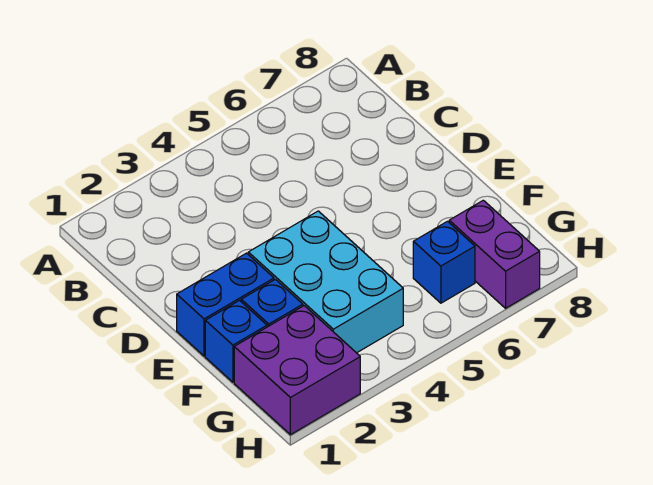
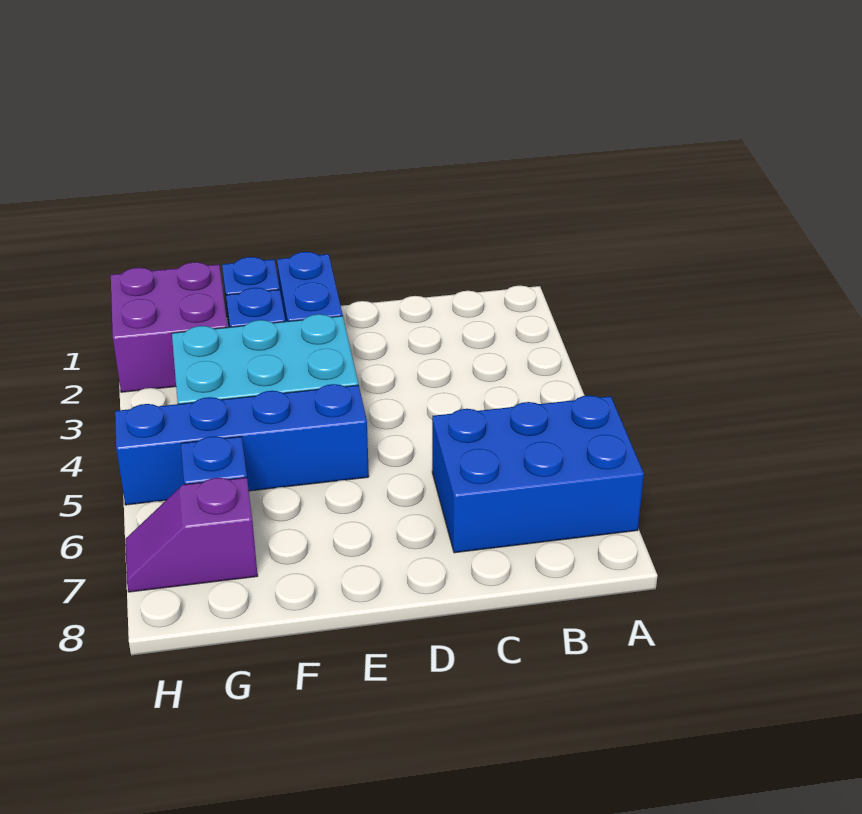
none -> blue 2x3 brick [432,395,644,553]
none -> blue 1x4 brick [115,384,369,505]
purple 1x2 brick [449,200,540,308] -> purple 1x2 slope [125,477,258,592]

